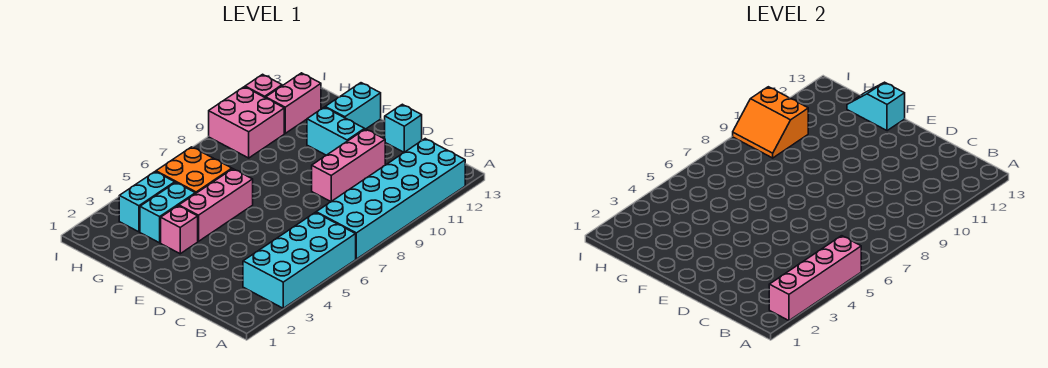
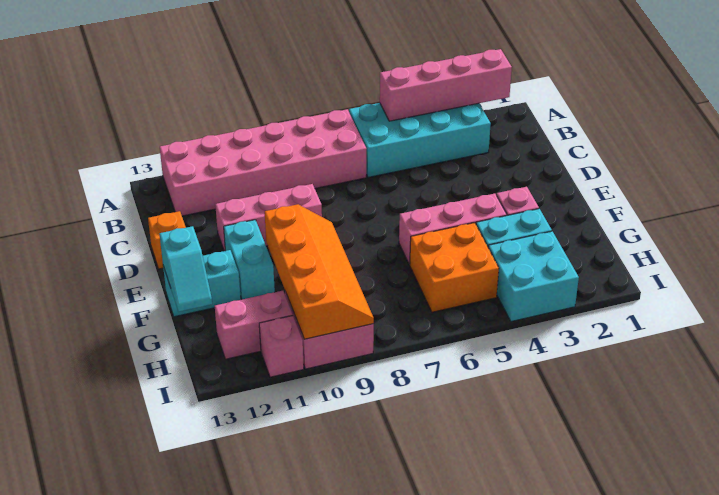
cyan 2x6 brick [316,139,465,259] -> pink 2x6 brick [160,109,366,216]
cyan 1x1 brick [385,104,422,152] -> orange 1x1 brick [148,211,186,269]
cyan 1x2 brick [119,172,175,232] -> cyan 2x2 brick [488,231,579,322]
orange 2x2 slope [733,87,808,158] -> orange 2x4 slope [265,204,374,339]

